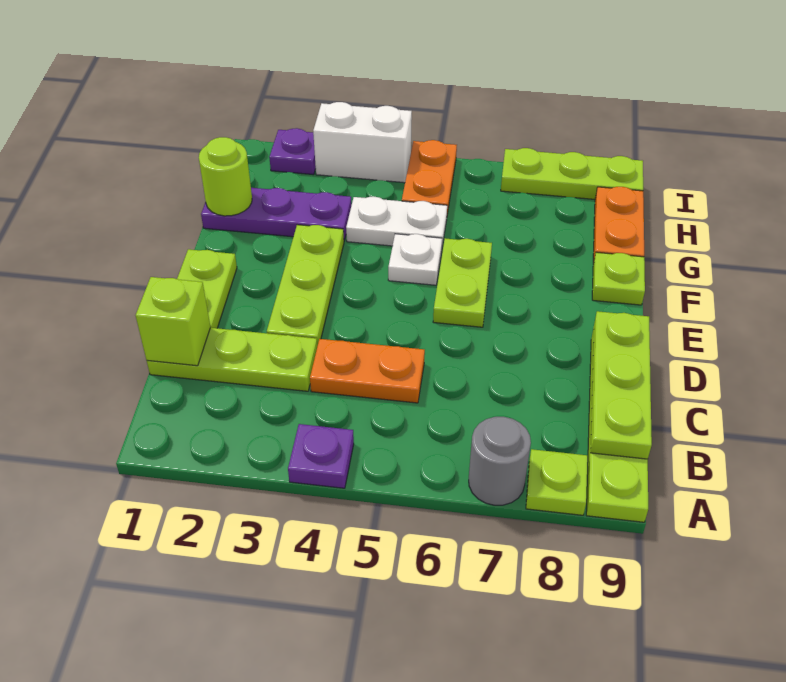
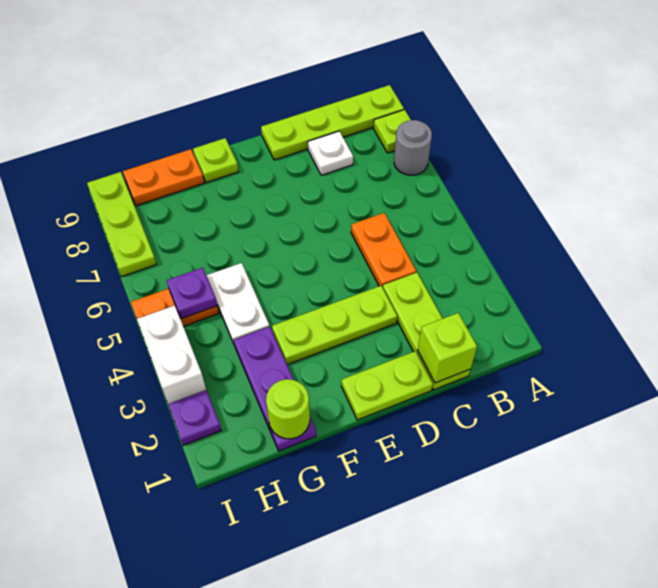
purple 1x1 plate [288,424,354,488] -> purple 1x1 plate moved to [167,268,217,319]
lime 1x3 plate [591,311,652,459] -> none
lime 1x2 plate [433,238,492,327] -> none
white 1x1 plate [388,234,442,285] -> white 1x1 plate moved to [308,131,353,175]

